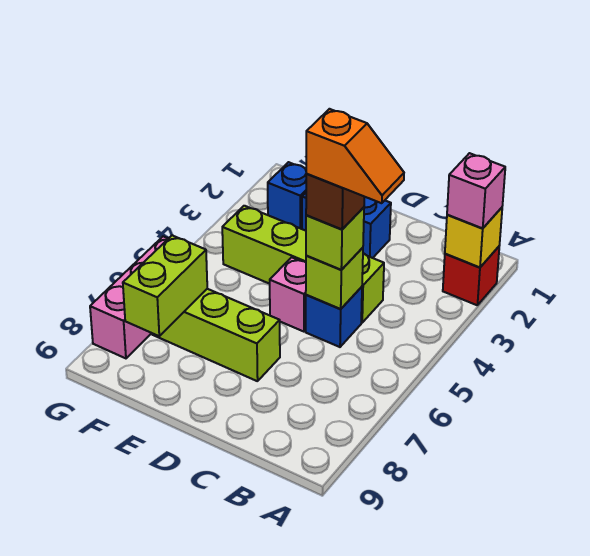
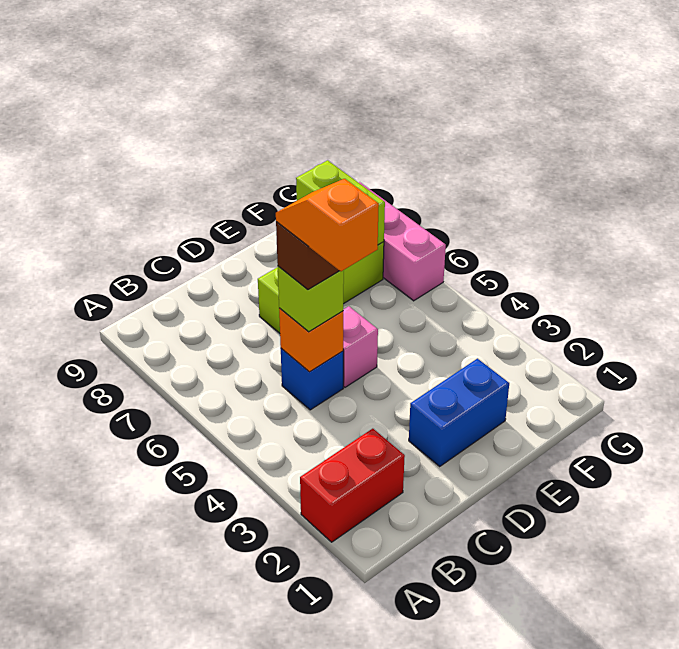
red 1x1 brick [443,247,499,305] -> red 1x2 brick [300,429,405,542]
yellow 1x1 brick [445,208,502,268] -> none
pink 1x1 brick [447,153,505,228] -> none
orange 1x2 slope [306,109,404,203] -> orange 1x2 slope turned to [276,179,379,271]
lime 1x4 brick [222,206,384,323] -> none
lime 1x1 brick [306,248,363,309] -> orange 1x1 brick [279,308,343,372]
blue 1x1 brick [268,162,306,229] -> none

